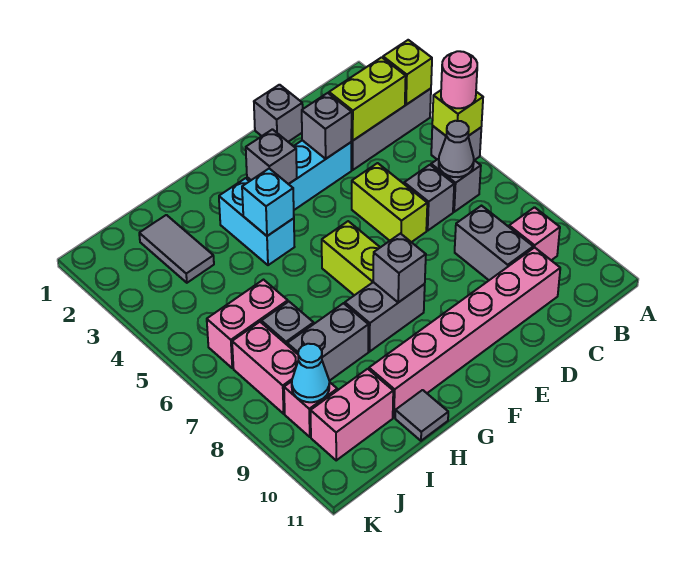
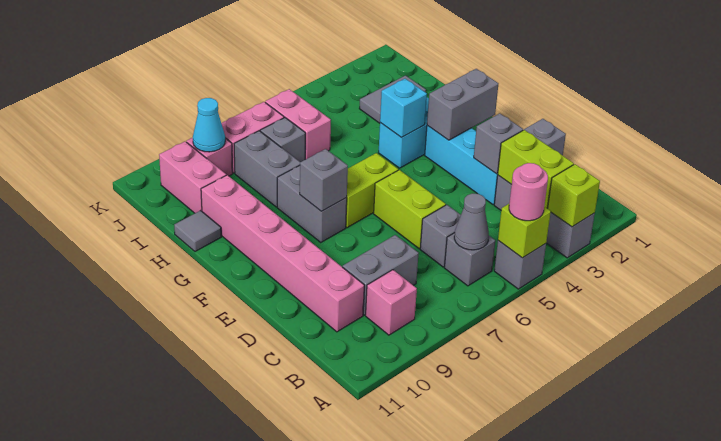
lime 1x2 brick [352,163,427,242] -> lime 1x2 brick turned to [374,170,446,249]
grey 1x1 brick [246,129,297,184] -> grey 1x2 brick [427,69,499,140]

